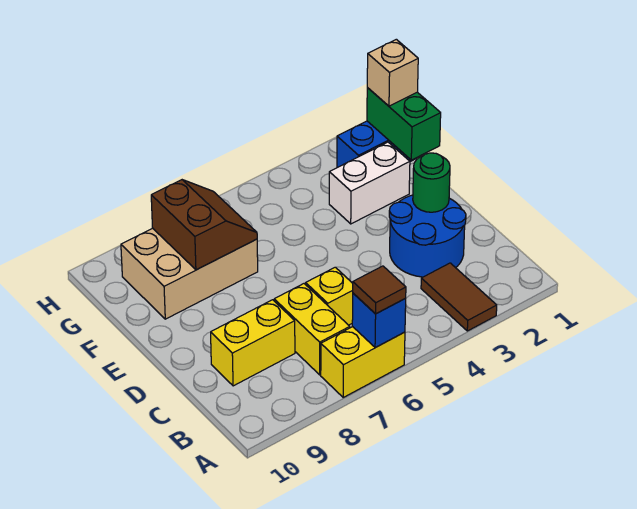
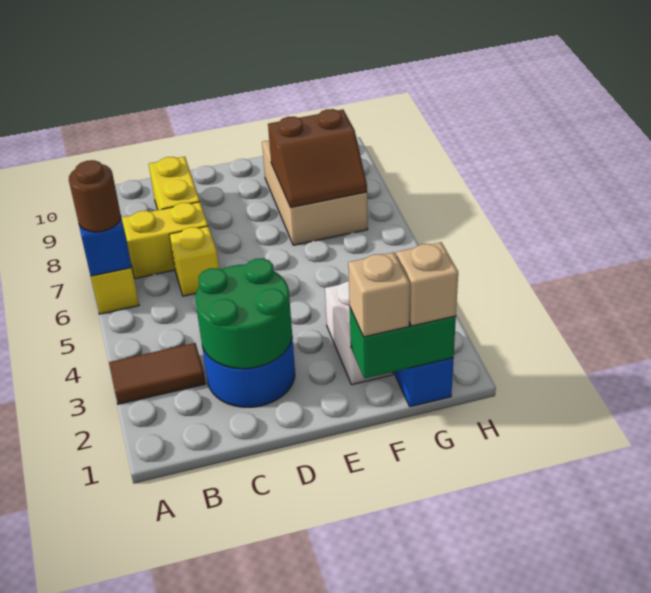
brown 1x1 tile [353,266,406,314] -> brown 1x1 round brick [69,160,121,232]
green 1x1 round brick [413,153,450,212] -> green 2x2 round brick [195,258,292,369]
none -> tan 1x1 brick [348,252,410,337]

